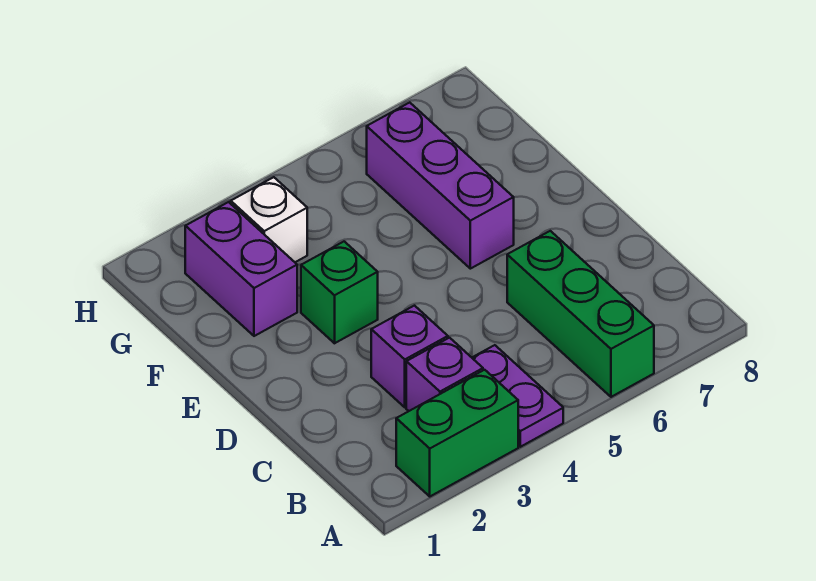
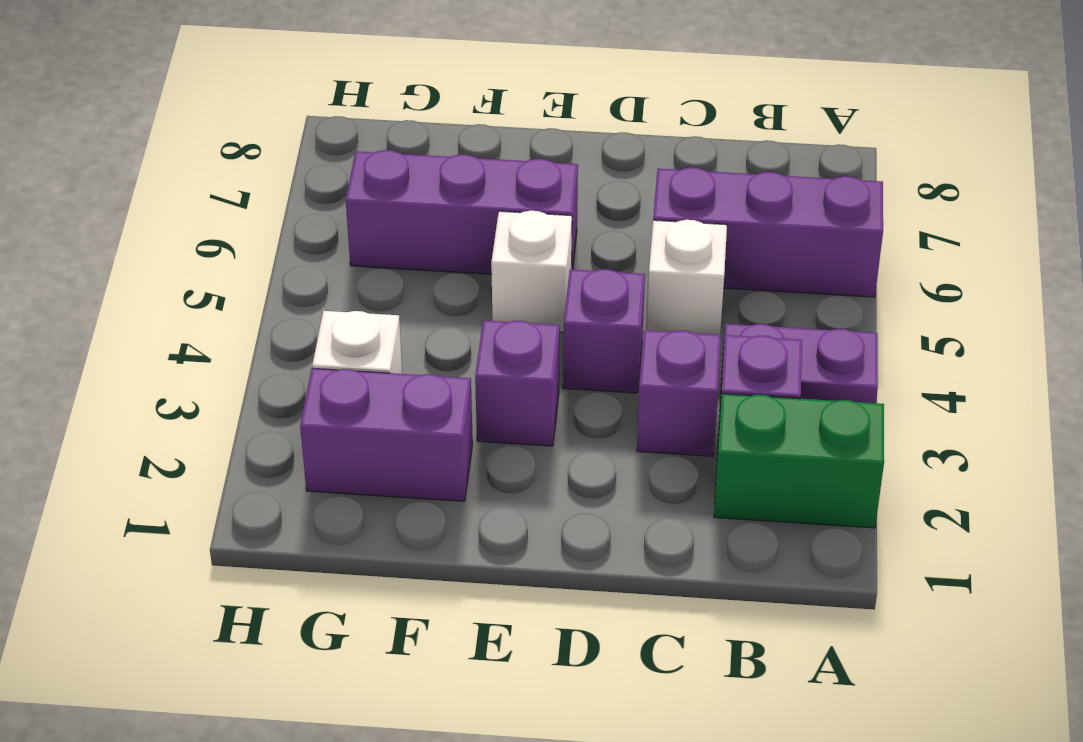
green 1x2 brick [396,370,518,496] -> green 1x2 brick turned to [714,394,884,528]
green 1x3 brick [507,231,654,397] -> purple 1x3 brick [653,168,883,297]
none -> white 1x1 brick [647,220,727,335]
none -> purple 1x1 brick [563,269,645,393]
green 1x1 brick [301,242,378,343] -> purple 1x1 brick [475,320,560,446]
none -> white 1x1 brick [491,211,572,332]

